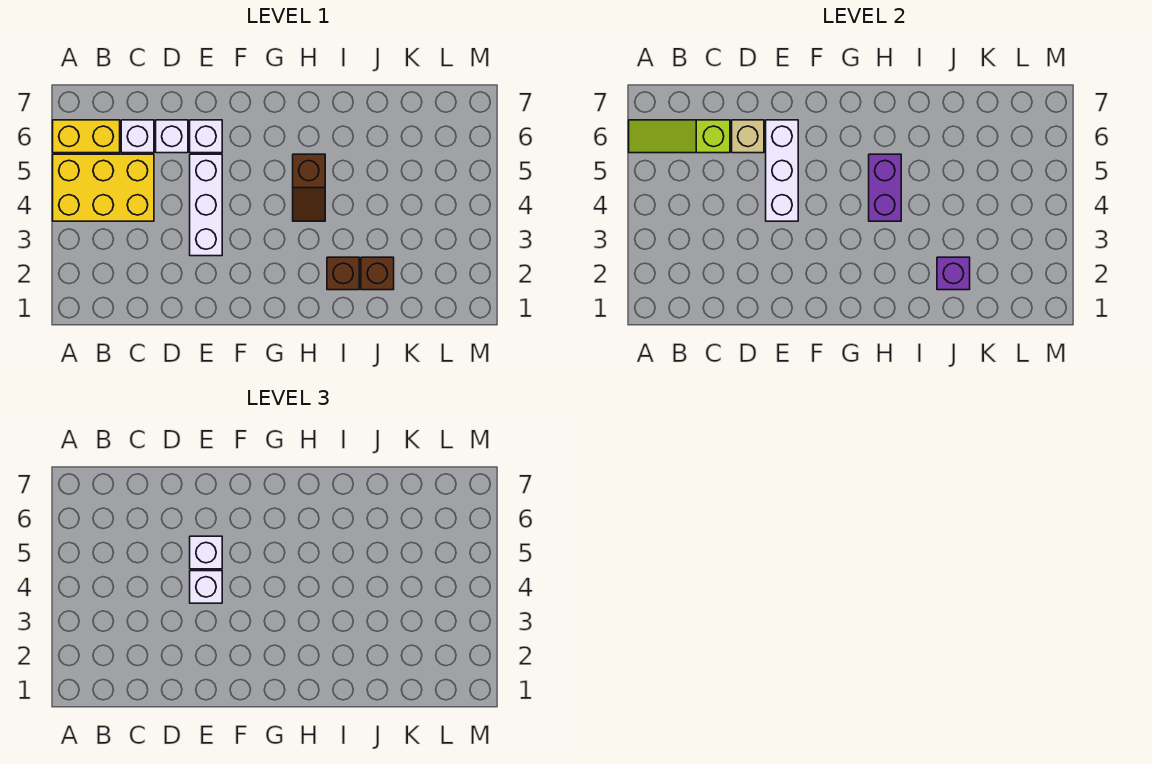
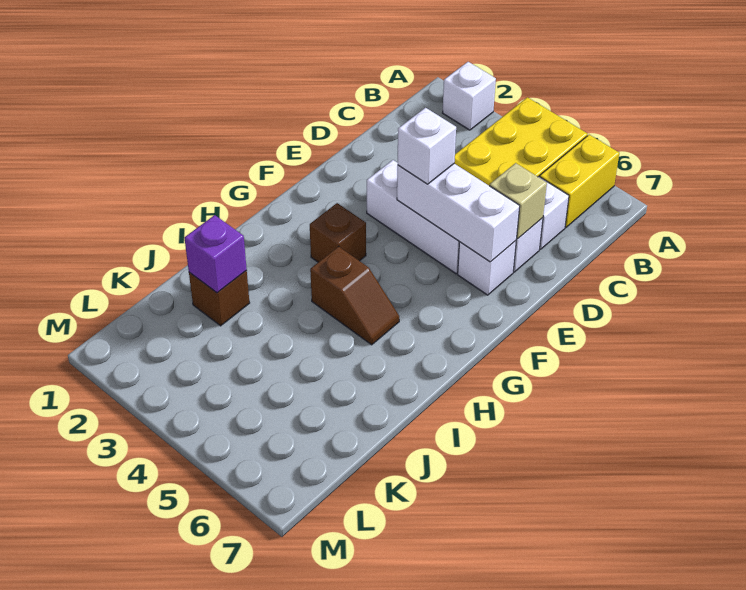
lime 1x3 slope [629,120,730,153] -> none
white 1x1 brick [190,536,222,569] -> white 1x1 brick moved to [443,62,496,130]
brown 1x2 slope [293,154,325,221] -> brown 1x2 slope turned to [310,246,399,345]
purple 1x2 brick [869,154,901,221] -> none
brown 1x1 brick [327,257,359,290] -> brown 1x1 brick moved to [310,203,366,262]

